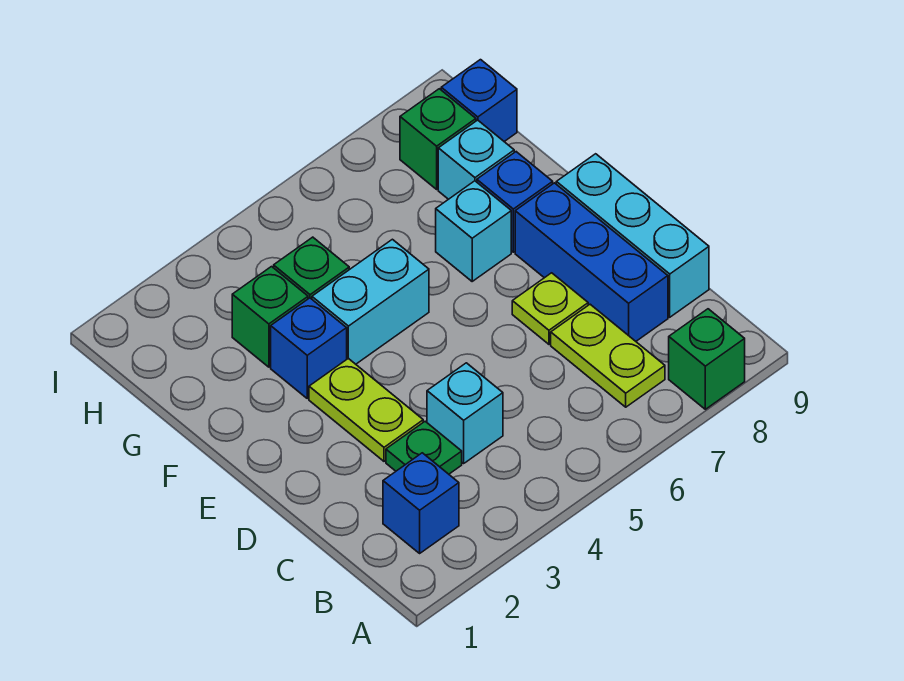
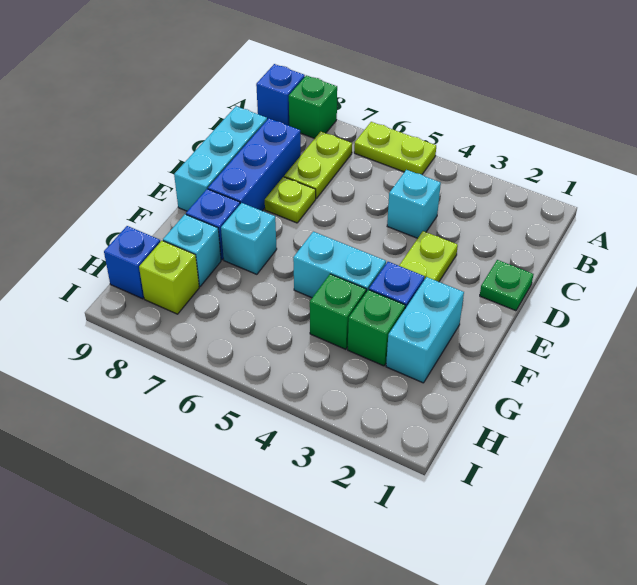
none -> lime 1x2 plate [354,122,436,174]
blue 1x1 brick [383,453,459,553] -> blue 1x1 brick moved to [256,64,305,126]
green 1x1 plate [386,421,462,474] -> green 1x1 plate moved to [480,260,533,311]
none -> cyan 1x2 brick [386,277,464,383]
green 1x1 brick [400,89,476,189] -> lime 1x1 brick [139,241,199,314]

